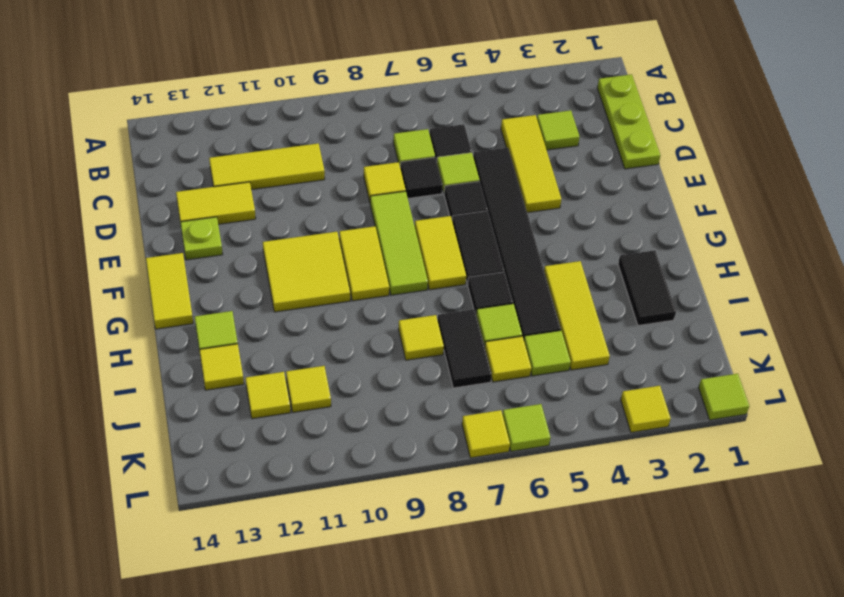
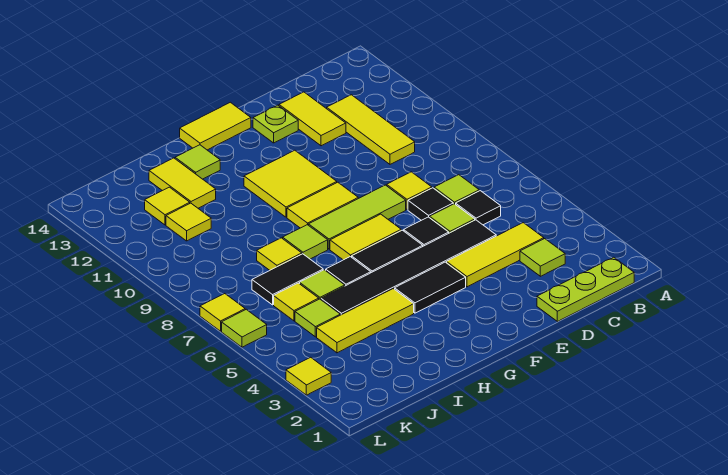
black 1x2 tile [618,250,676,326] -> black 1x2 tile moved to [395,262,466,313]
yellow 1x1 tile [199,344,244,390] -> yellow 1x2 tile [149,158,216,208]
lime 1x1 tile [699,374,749,420] -> lime 1x1 tile moved to [283,225,328,259]

